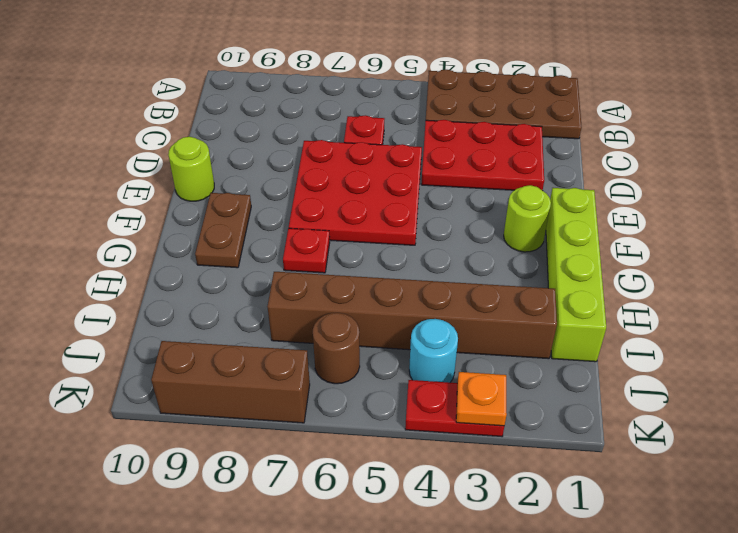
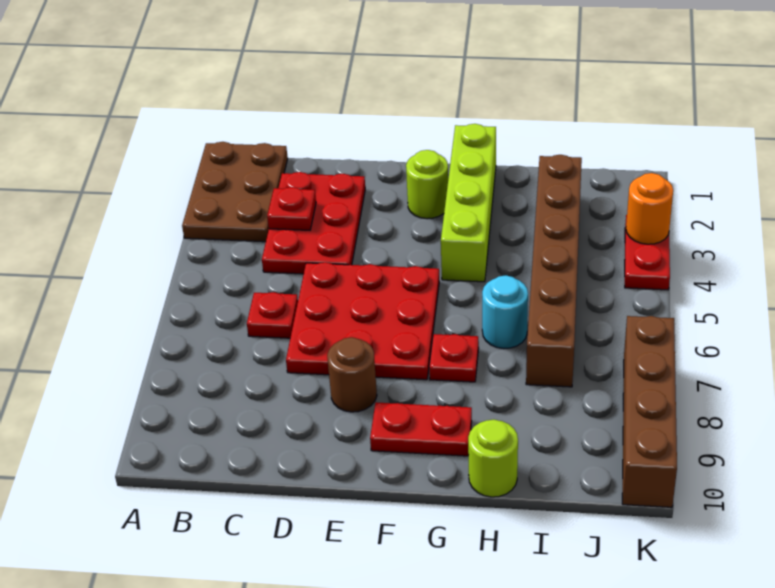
brown 2x4 plate [426,70,582,139] -> brown 2x3 plate [182,142,288,242]
none -> red 1x1 plate [267,187,316,230]
lime 1x1 round brick [168,137,214,201] -> lime 1x1 round brick moved to [468,420,518,497]
lime 1x4 brick [546,188,606,362] -> lime 1x4 brick turned to [441,124,496,282]
brown 1x2 plate [195,193,251,268] -> red 1x2 plate [370,402,472,456]
cyan 1x1 round brick [409,319,458,383] -> cyan 1x1 round brick moved to [482,275,528,349]
brown 1x1 round brick [313,313,360,384] -> brown 1x1 round brick moved to [327,337,377,412]
orange 1x1 plate [456,372,507,426] -> orange 1x1 round brick [626,173,673,244]
brown 1x3 brick [151,341,310,423] -> brown 1x4 brick [622,316,677,507]

